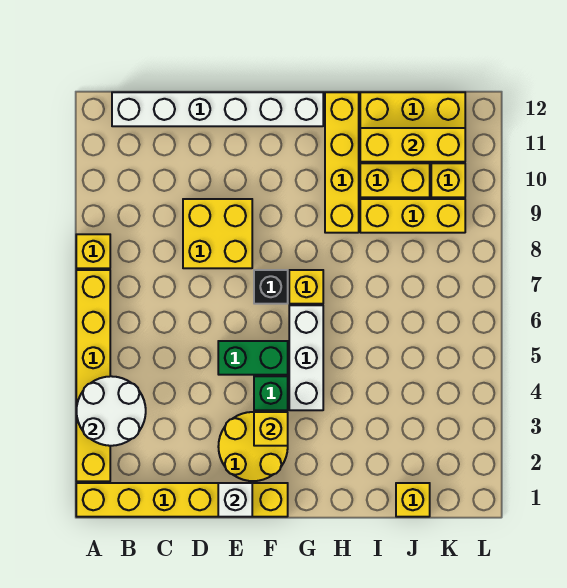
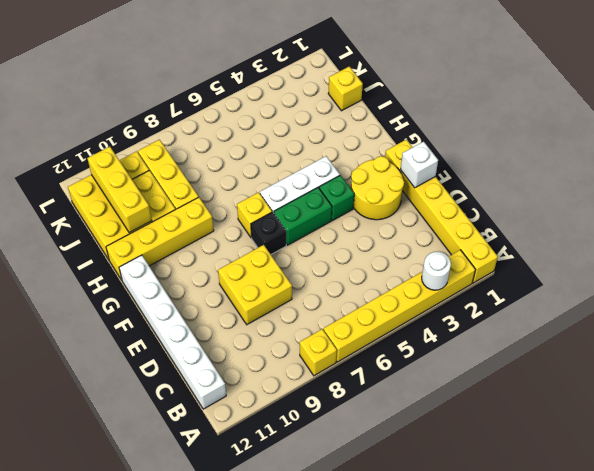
white 2x2 round brick [76,376,146,446] -> white 1x1 round brick [422,252,451,290]
green 1x2 brick [218,341,288,375] -> green 1x2 brick turned to [274,188,332,245]
yellow 1x1 brick [254,412,288,446] -> none

